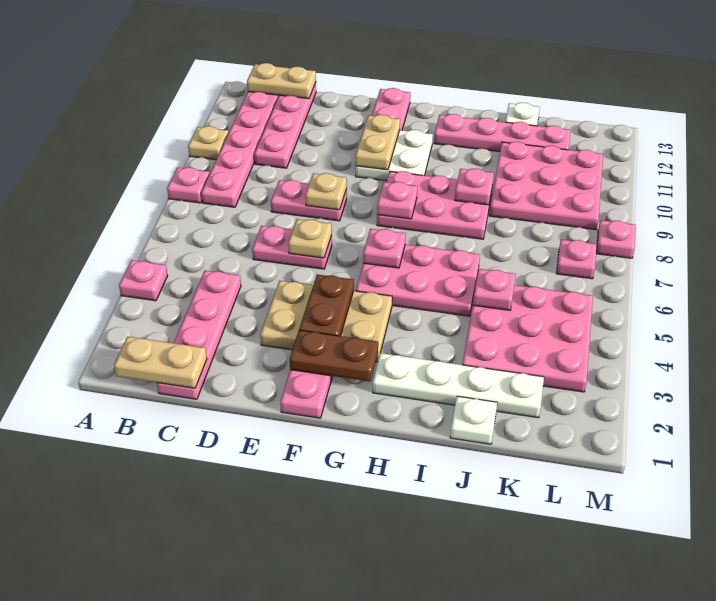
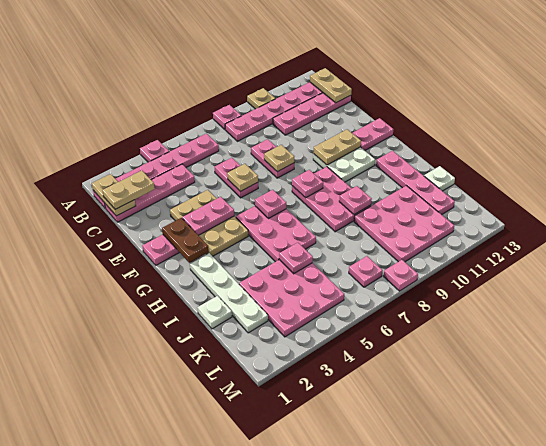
none -> pink 1x6 plate [93,134,219,208]
none -> tan 1x2 plate [102,171,155,209]
brown 1x2 plate [299,275,354,336] -> pink 1x2 plate [182,197,234,235]

